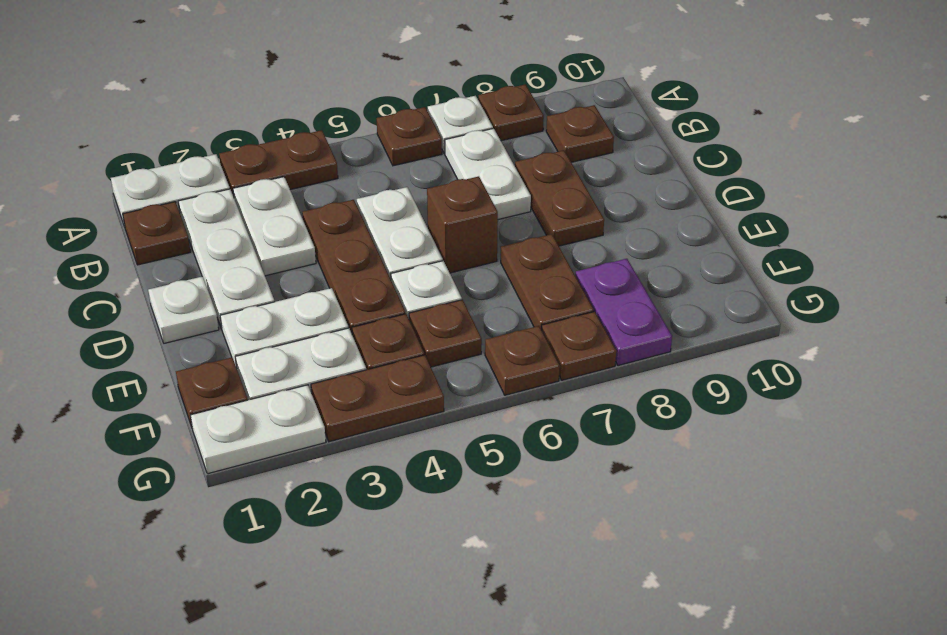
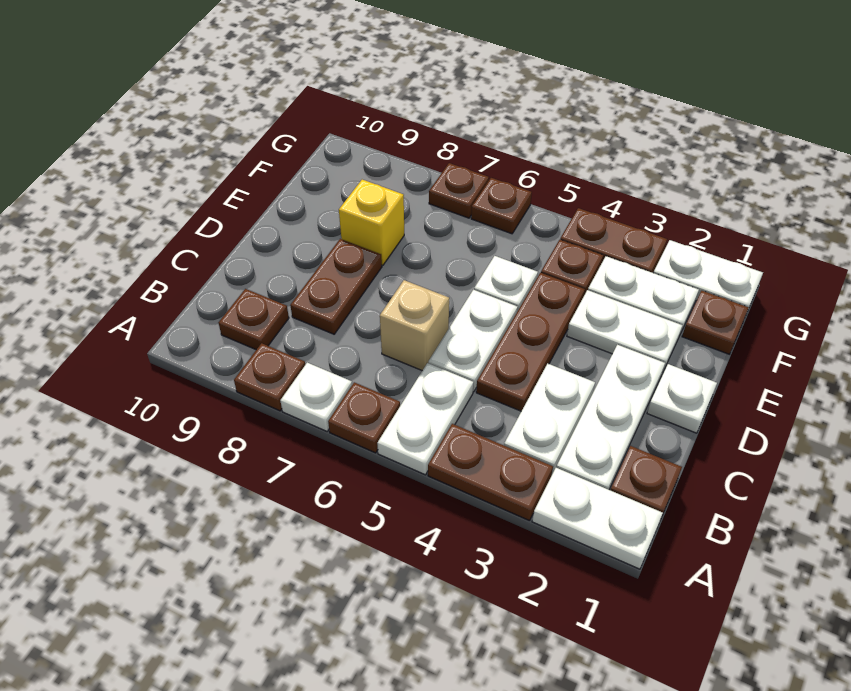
white 1x2 plate [445,128,531,220] -> white 1x2 plate moved to [377,363,474,475]
none -> tan 1x1 brick [380,280,449,371]
brown 1x1 brick [427,176,498,273] -> none
brown 1x2 plate [501,234,594,330] -> none
none -> yellow 1x1 brick [339,180,404,265]
brown 1x1 plate [409,300,482,367] -> none
purple 1x2 plate [575,259,672,366] -> none

